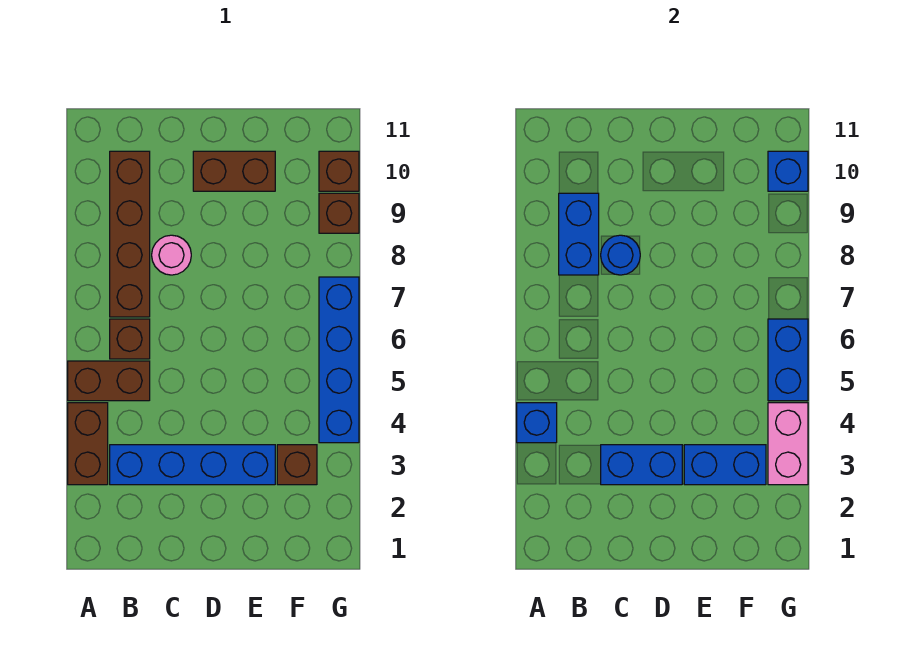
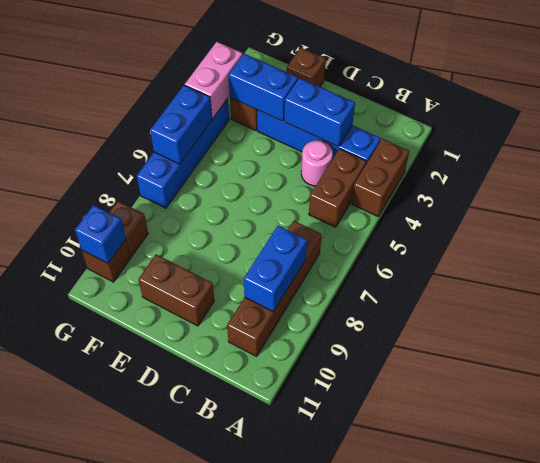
blue 1x1 brick [517,403,557,443] -> none
brown 1x2 brick [68,361,150,401] -> brown 1x2 brick turned to [309,149,366,227]
brown 1x1 brick [110,319,150,359] -> brown 1x1 brick moved to [287,48,326,87]
pink 1x1 round brick [152,235,191,275] -> pink 1x1 round brick moved to [301,140,333,186]
blue 1x1 round brick [601,235,640,275] -> none

